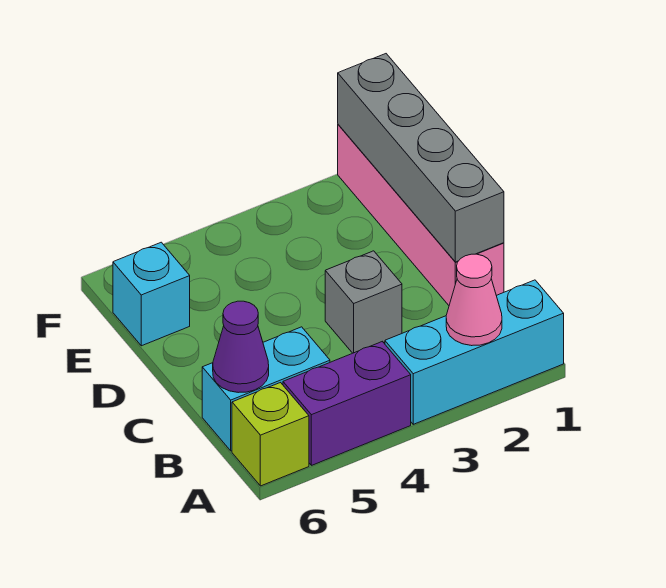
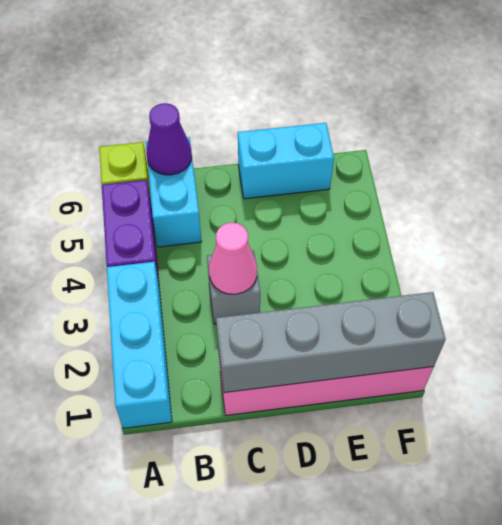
pink 1x1 cone [446,254,502,346] -> pink 1x1 cone moved to [209,222,257,294]
cyan 1x1 brick [113,242,190,346] -> cyan 1x2 brick [238,123,334,199]

